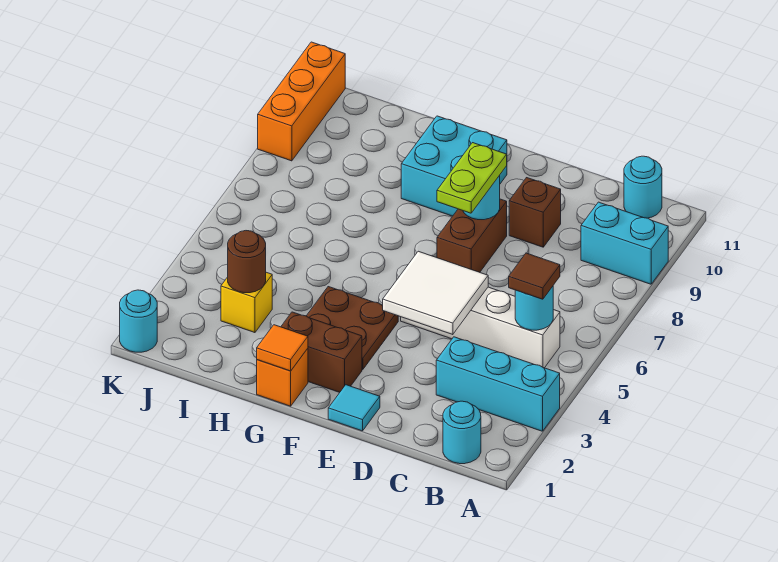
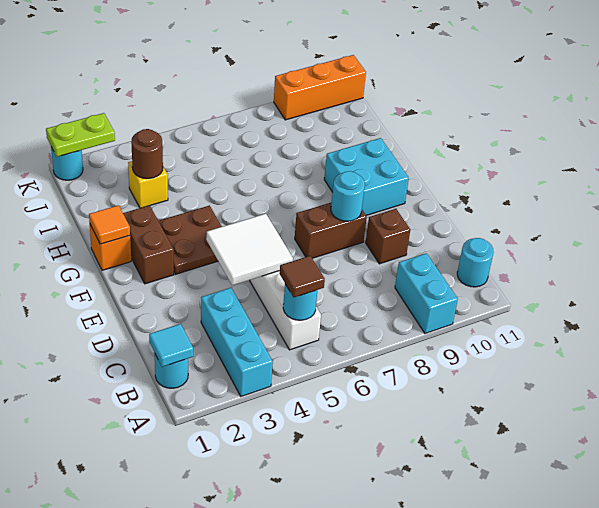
cyan 1x1 tile [328,385,380,431] -> cyan 1x1 tile moved to [149,324,193,367]
lime 1x2 plate [437,143,507,213] -> lime 1x2 plate moved to [46,113,115,157]

